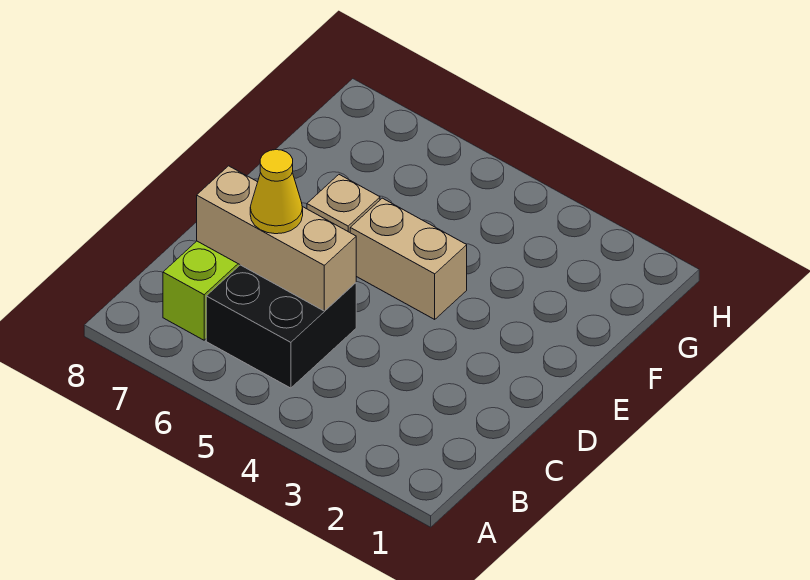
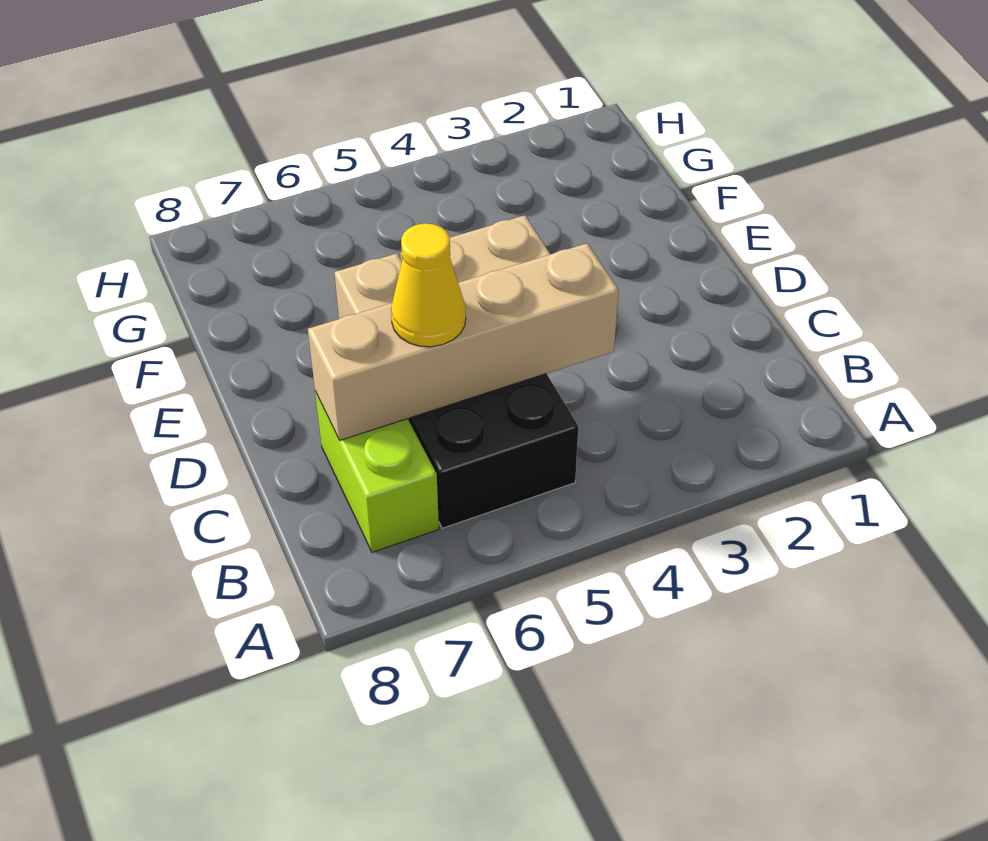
tan 1x3 brick [197,166,356,311] -> tan 1x4 brick [308,243,619,440]

